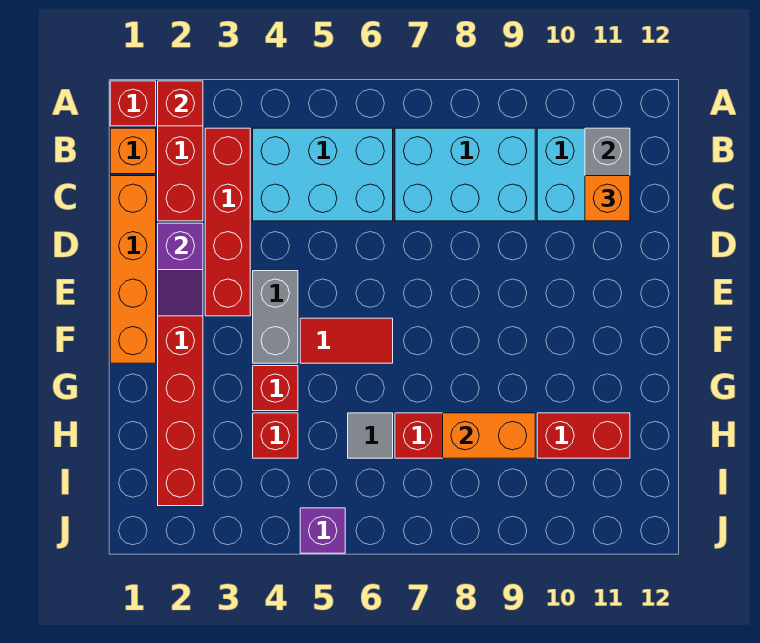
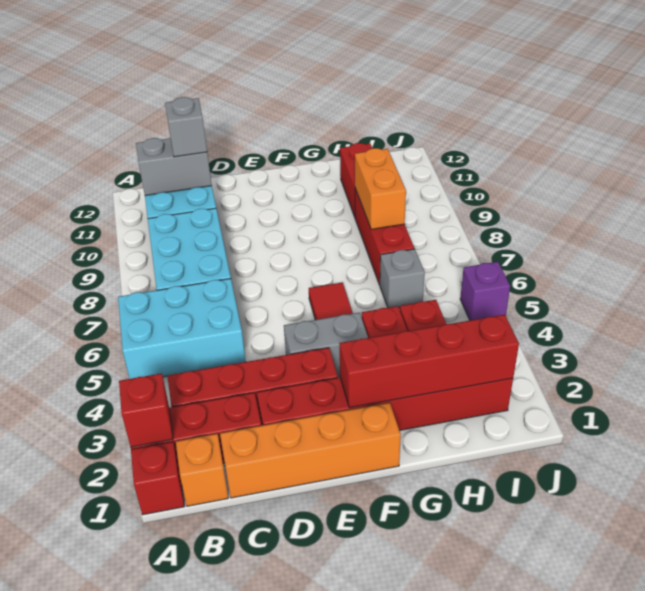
cyan 2x3 brick [253,128,393,221] -> cyan 2x3 brick turned to [118,279,246,379]
orange 1x1 brick [585,176,630,221] -> grey 1x1 brick [165,97,207,157]
purple 1x2 slope [158,223,203,316] -> none
none -> red 1x4 brick [339,315,519,408]
grey 1x1 tile [348,413,393,458] -> grey 1x1 brick [380,249,425,308]

